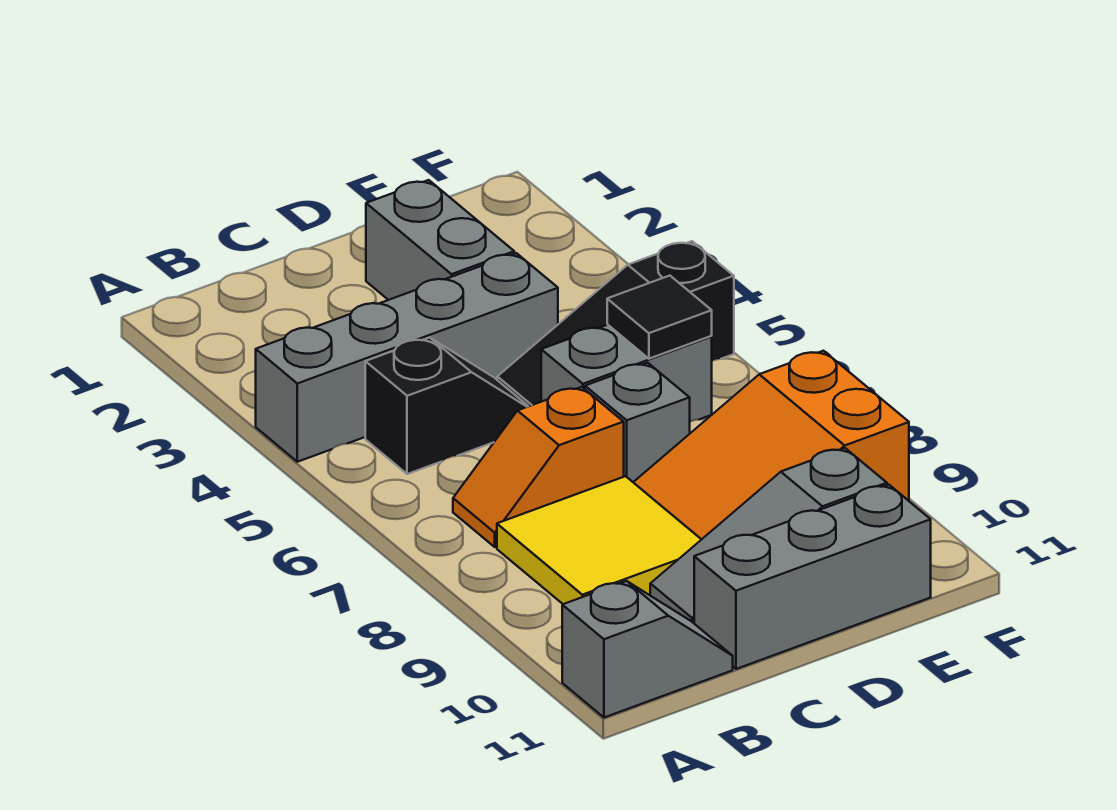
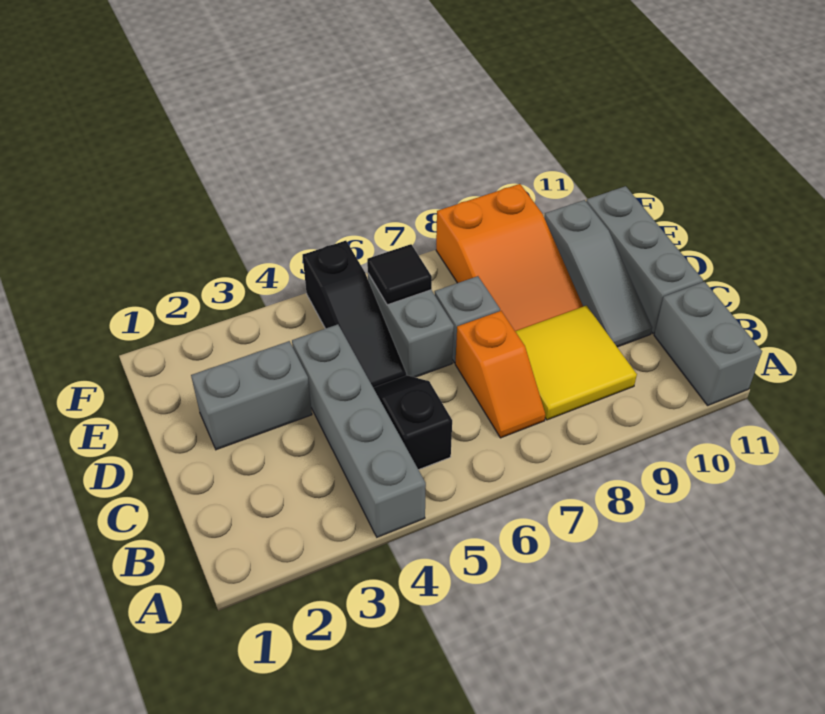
grey 1x2 slope [562,581,733,718] -> grey 1x2 brick [654,282,762,405]

